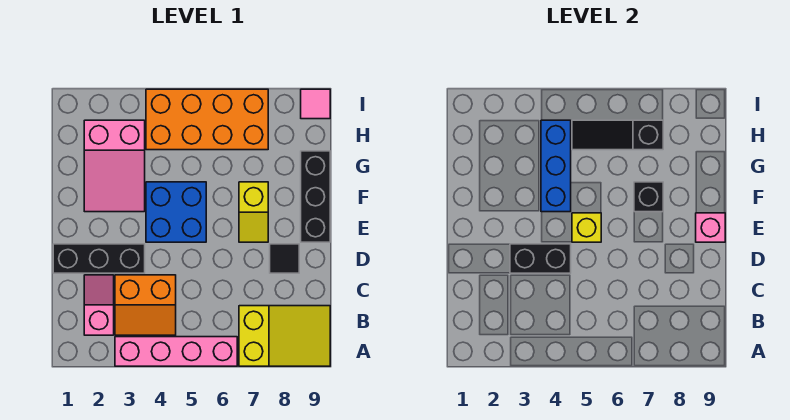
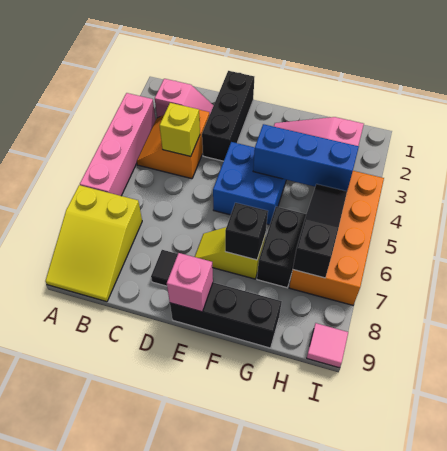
black 1x2 brick [510,244,571,273] -> black 1x2 brick moved to [257,207,306,288]
yellow 1x1 brick [572,213,601,242] -> yellow 1x1 brick moved to [160,103,200,157]

